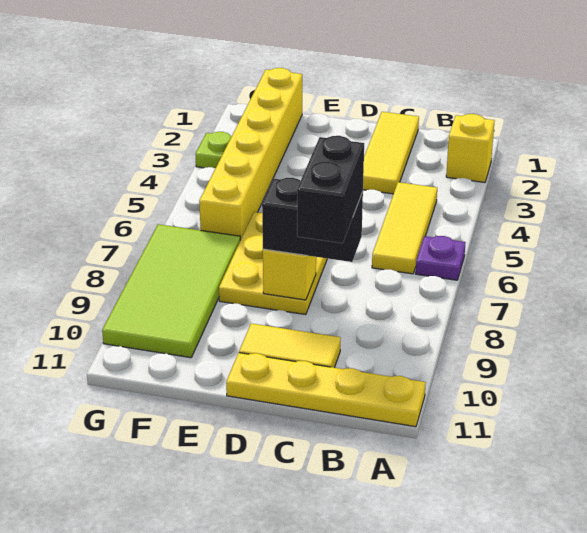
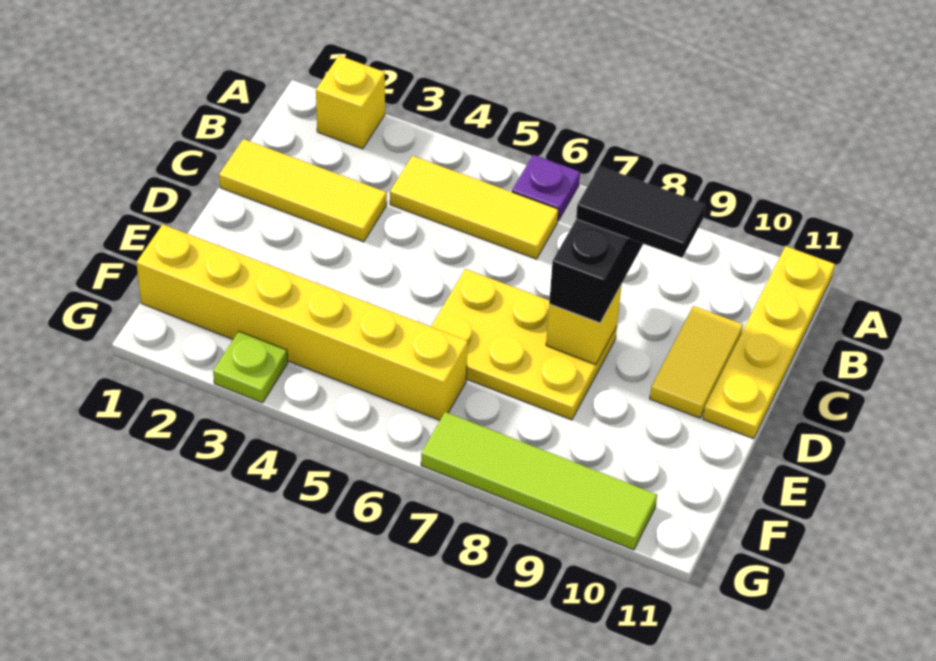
black 1x2 brick [297,136,364,243] -> black 1x2 tile [576,166,705,258]
lime 2x4 tile [102,224,240,358] -> lime 1x4 tile [421,412,657,550]

